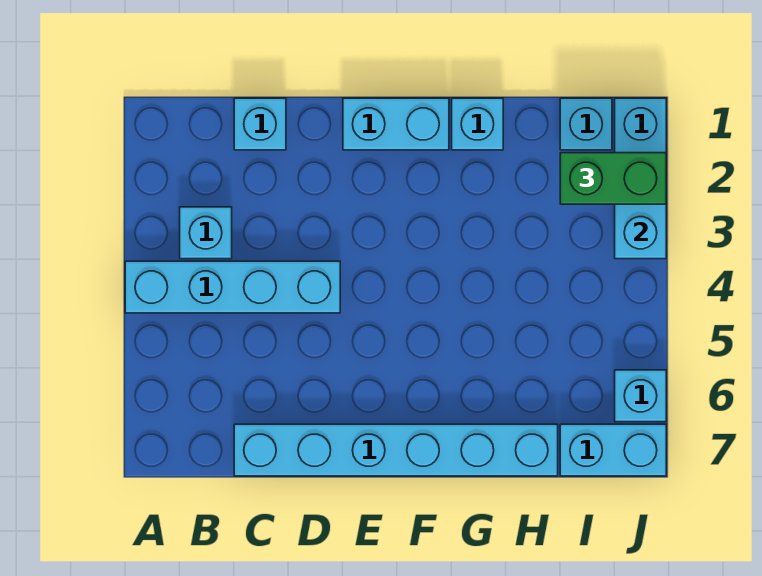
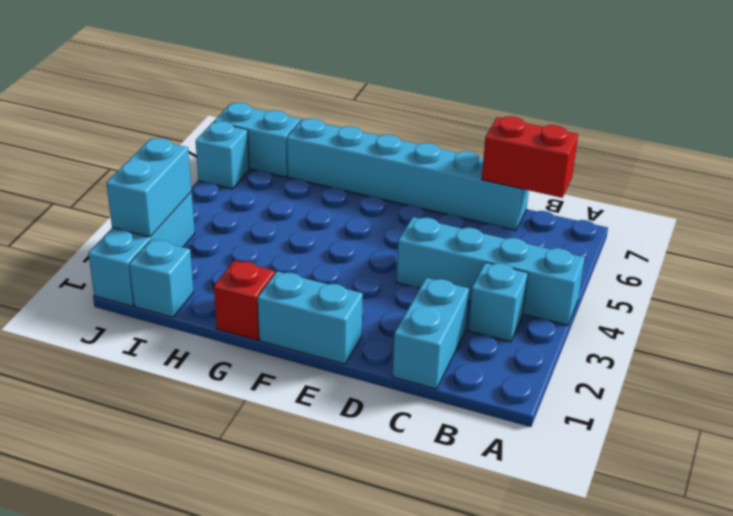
none -> red 1x2 brick [482,116,578,198]
cyan 1x1 brick [234,98,286,150] -> cyan 1x2 brick [392,278,469,389]
cyan 1x1 brick [452,98,503,150] -> red 1x1 brick [214,261,275,340]
green 1x2 brick [560,153,666,204] -> none

